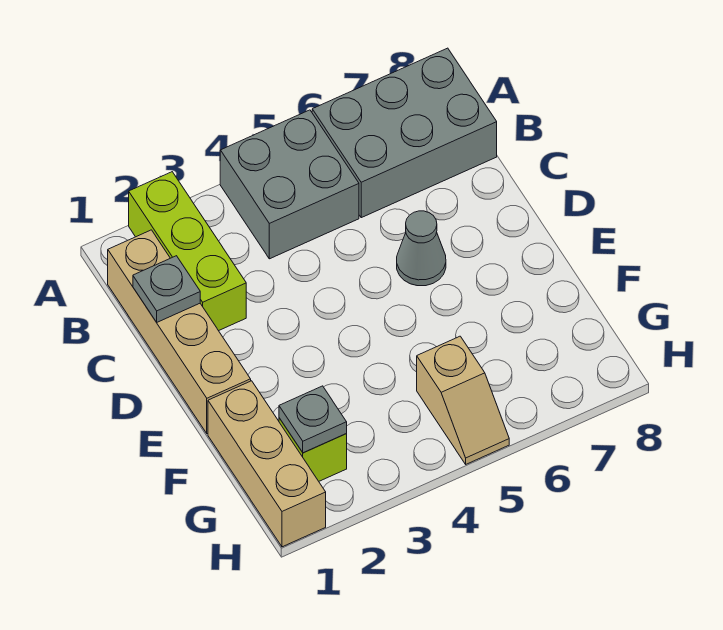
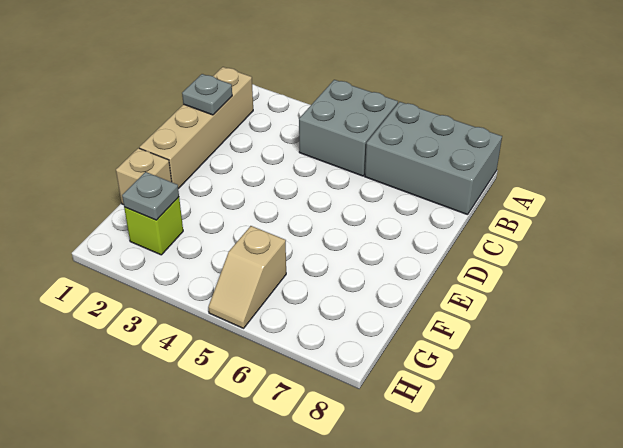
lime 1x3 brick [129,172,246,331] -> none
grey 1x1 cone [397,211,446,286] -> none
tan 1x3 brick [208,381,326,547] -> tan 1x1 brick [116,148,172,205]

